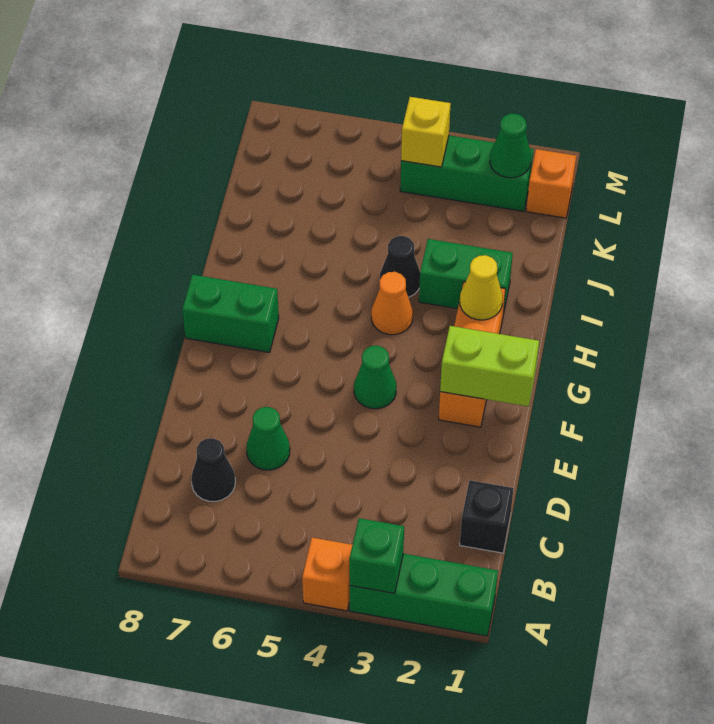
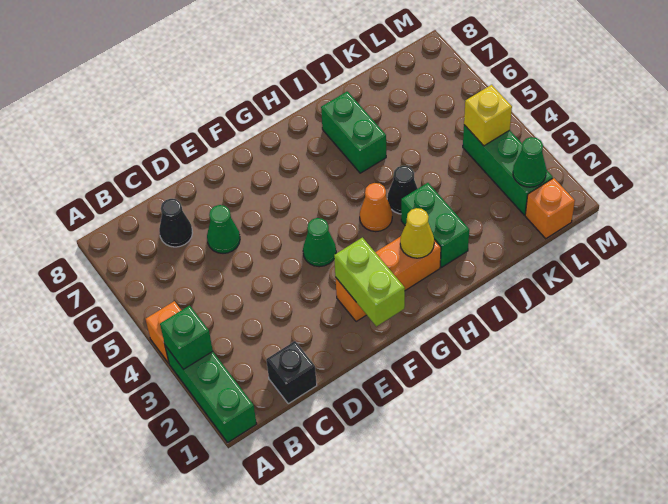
green 1x2 brick [182,275,279,352] -> green 1x2 brick moved to [321,91,386,173]

